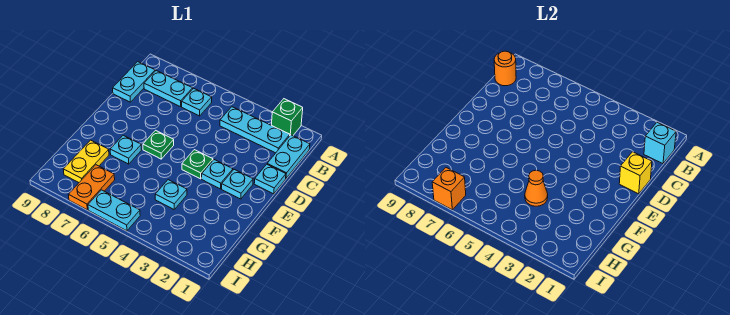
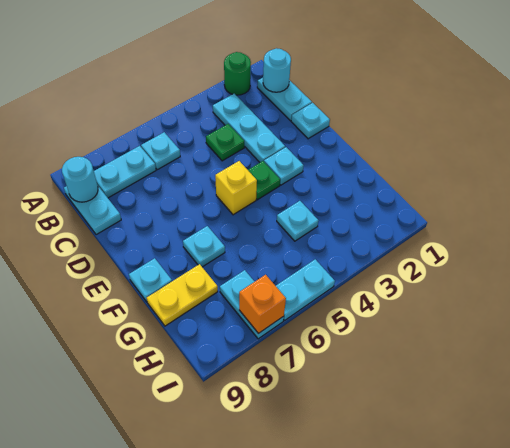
green 1x1 brick [272,99,303,136] -> green 1x1 round brick [224,52,251,95]
cyan 1x1 brick [644,122,676,164] -> cyan 1x1 round brick [263,48,291,92]
cyan 1x3 plate [220,107,290,153] -> cyan 1x3 plate turned to [213,94,285,162]
orange 1x1 round brick [494,51,516,86] -> cyan 1x1 round brick [62,157,98,202]
yellow 1x1 brick [619,152,652,194] -> yellow 1x1 brick moved to [215,161,257,215]
cyan 1x1 plate [222,169,253,199] -> cyan 1x1 plate moved to [129,258,172,302]
green 1x1 plate [143,130,174,159] -> green 1x1 plate moved to [206,124,244,161]
orange 1x1 cone [525,170,548,206] -> none
yellow 1x2 plate [63,140,109,182] -> yellow 1x2 plate turned to [147,264,218,326]
orange 1x2 plate [69,165,115,210] -> cyan 1x2 plate [220,270,284,339]

